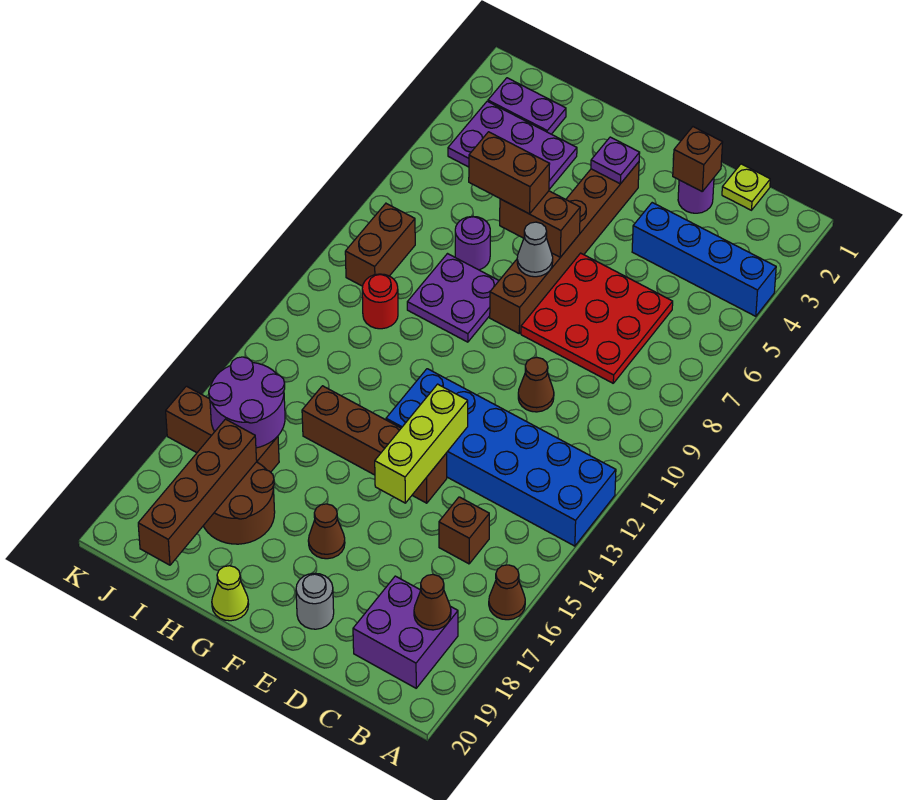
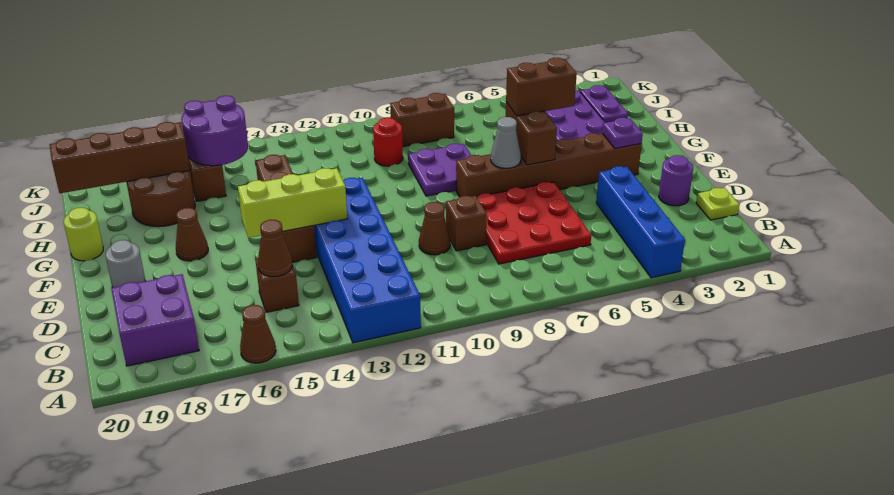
brown 1x1 cone [414,575,451,630] -> brown 1x1 cone moved to [258,220,292,277]
brown 1x1 brick [673,127,723,191] -> brown 1x1 brick moved to [446,196,487,251]
brown 1x2 brick [469,132,549,214] -> brown 1x2 brick turned to [506,58,577,116]
lime 1x1 cone [212,566,249,621] -> lime 1x1 round brick [64,208,103,261]
purple 1x1 round brick [455,216,490,270] -> none

